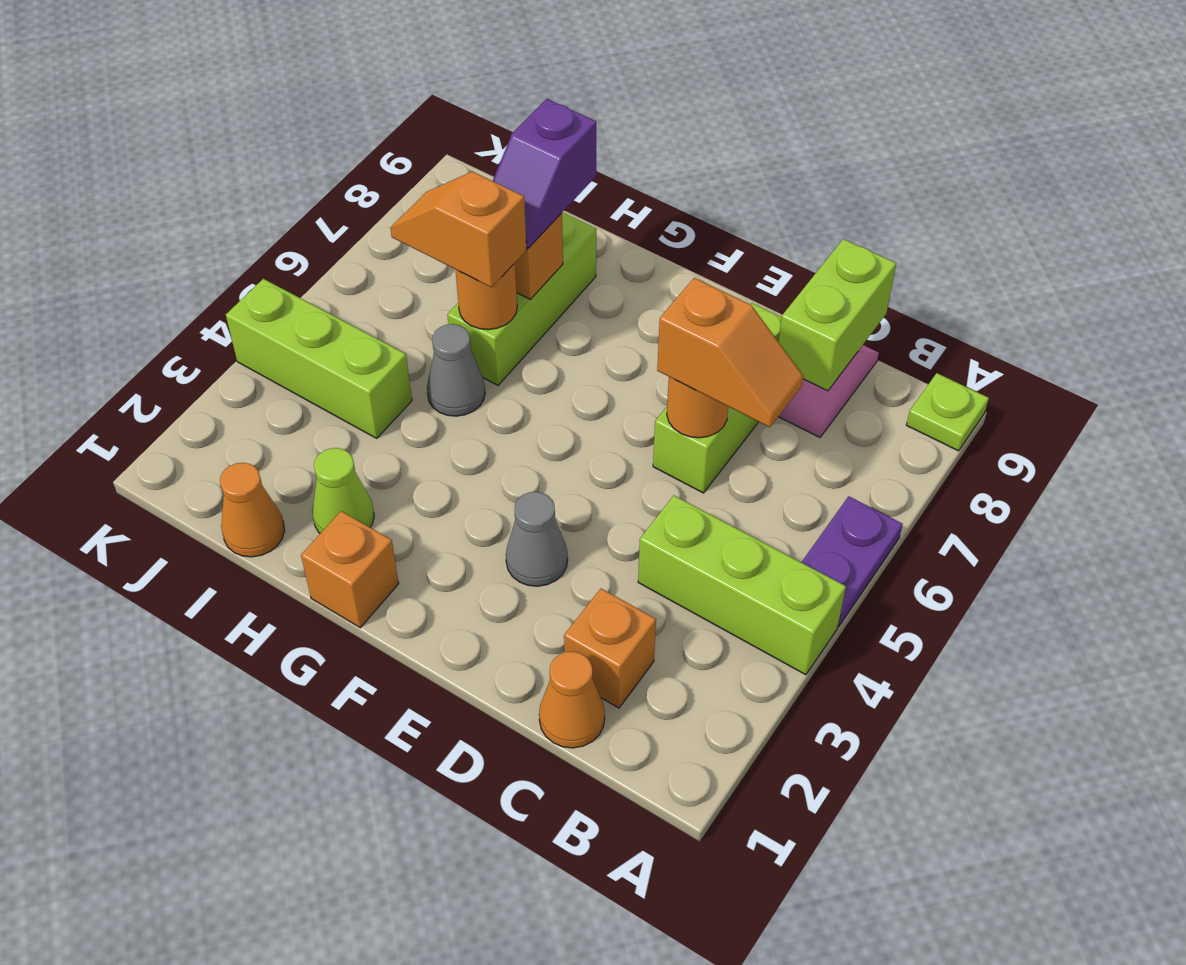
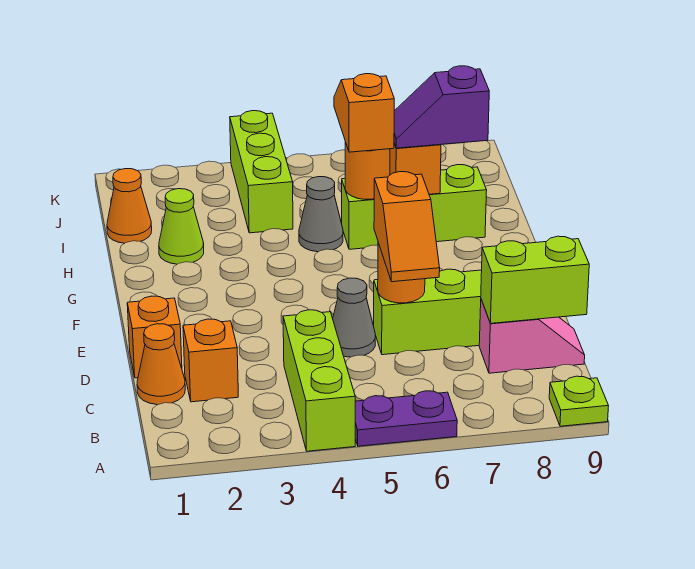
grey 1x1 cone [506,492,568,586] -> grey 1x1 cone moved to [333,278,375,357]
orange 1x1 brick [301,511,399,628] -> orange 1x1 brick moved to [127,296,182,378]

